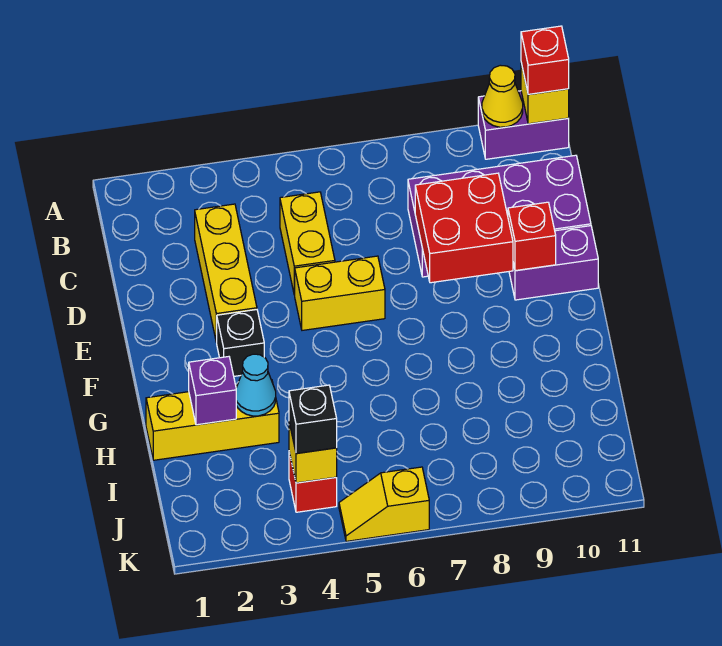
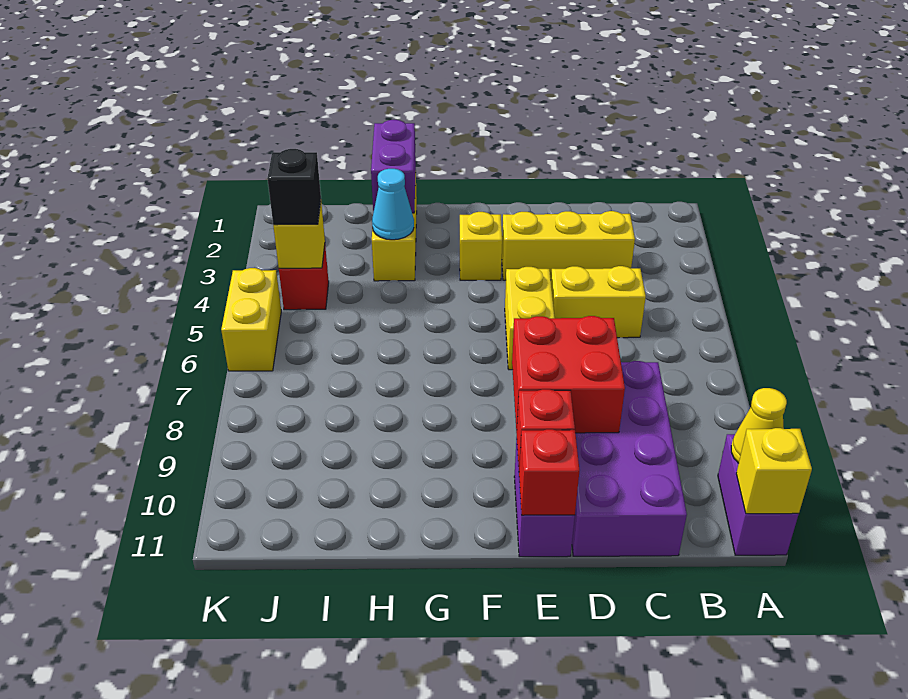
red 1x1 brick [521,26,569,94] -> red 1x1 brick moved to [519,429,579,515]
black 1x1 brick [217,310,264,376] -> yellow 1x1 brick [460,212,502,280]
purple 1x1 brick [189,357,236,425] -> purple 1x2 brick [371,120,416,213]
yellow 1x2 slope [339,467,429,541] -> yellow 1x2 brick [221,268,281,371]

